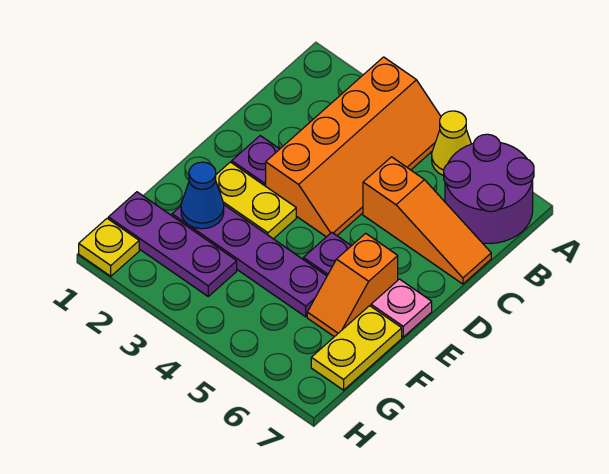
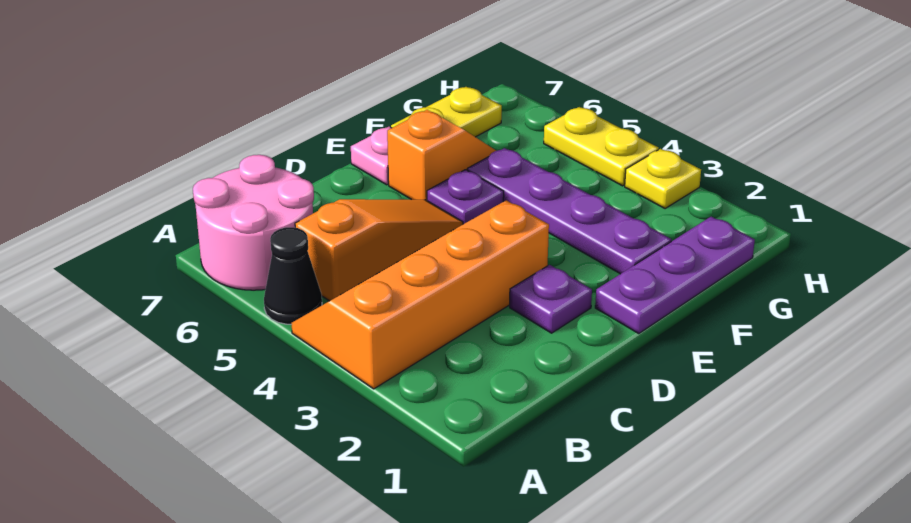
yellow 1x1 cone [432,111,471,176] -> black 1x1 cone [264,227,322,324]
purple 2x2 round brick [444,134,534,244] -> pink 2x2 round brick [193,155,314,290]
orange 1x3 slope [363,157,491,284] -> orange 1x3 slope turned to [295,199,463,301]
yellow 1x2 plate [216,162,296,239] -> yellow 1x2 plate moved to [544,107,658,186]
blue 1x1 cone [181,162,224,229] -> none
purple 1x3 plate [108,192,237,296] -> purple 1x3 plate turned to [595,217,755,334]
yellow 1x1 plate [79,218,139,276] -> yellow 1x1 plate moved to [625,149,701,209]

